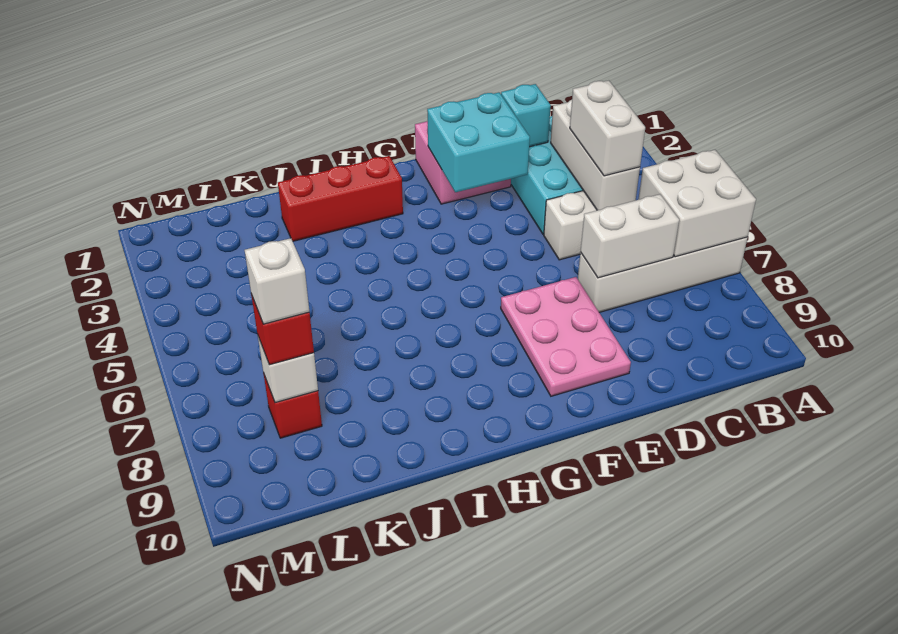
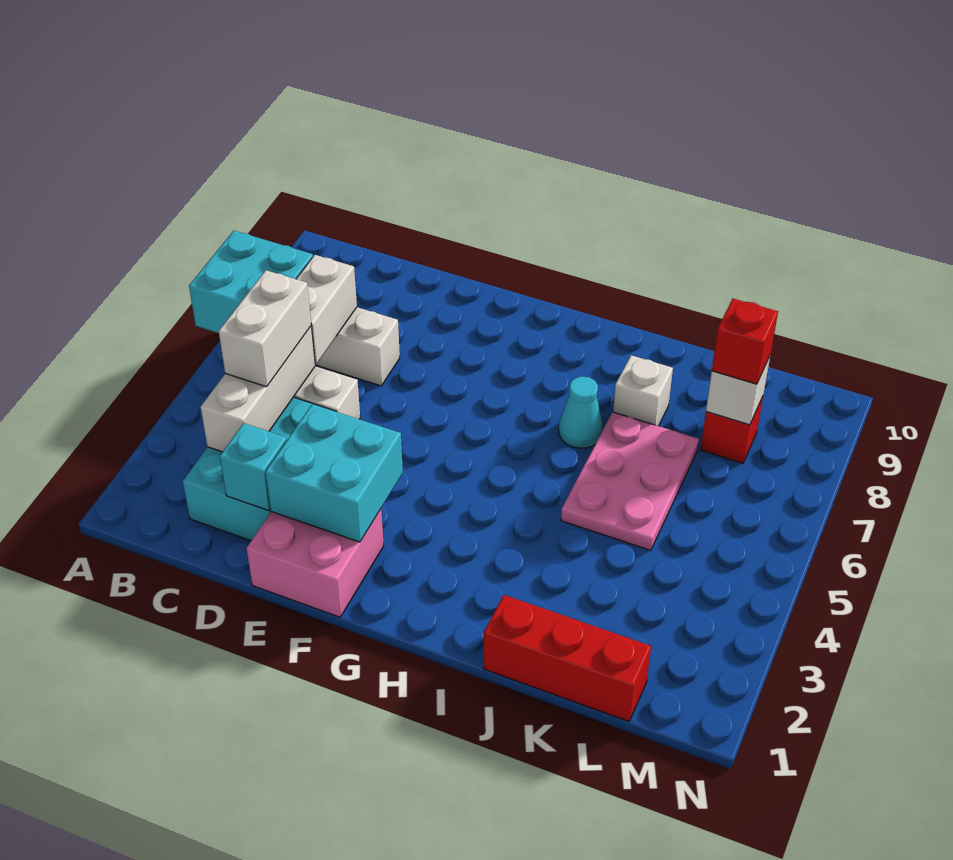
white 2x2 brick [638,150,756,257] -> cyan 2x2 brick [189,231,313,333]
white 1x2 brick [581,194,679,278] -> white 1x2 brick turned to [297,255,357,364]
pink 2x3 plate [501,277,631,396] -> pink 2x3 plate moved to [561,412,699,551]
red 1x3 brick [278,156,403,241] -> red 1x3 brick moved to [484,595,651,722]
none -> cyan 1x1 cone [559,376,603,448]
white 1x1 brick [245,238,309,324] -> white 1x1 brick moved to [613,355,673,426]

